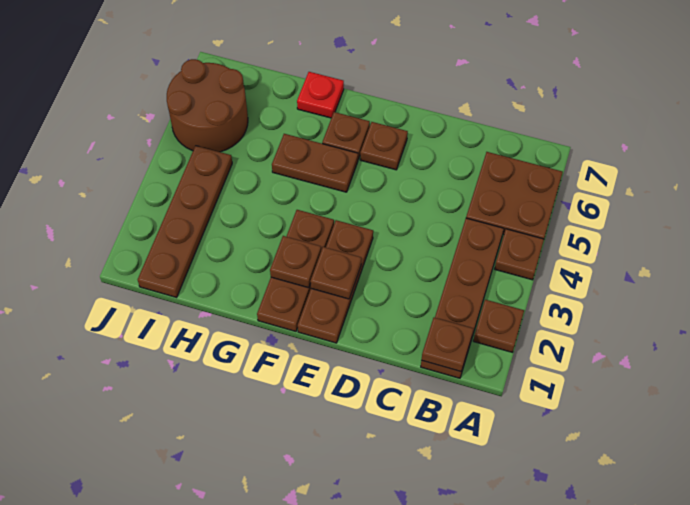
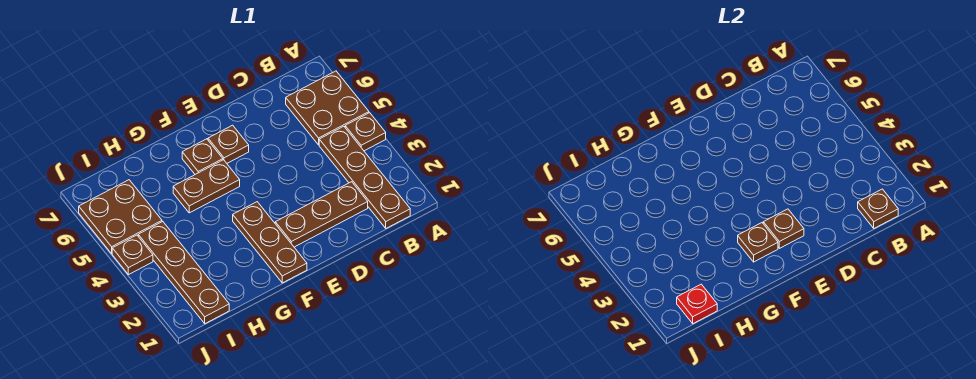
brown 1x1 plate [473,300,524,352] -> brown 1x1 plate moved to [112,235,153,275]
brown 1x3 plate [298,220,373,343] -> brown 1x3 plate turned to [275,182,368,247]
red 1x1 plate [297,72,344,118] -> red 1x1 plate moved to [677,284,717,324]
brown 2x2 round brick [167,59,248,152] -> brown 2x2 plate [79,180,162,253]

